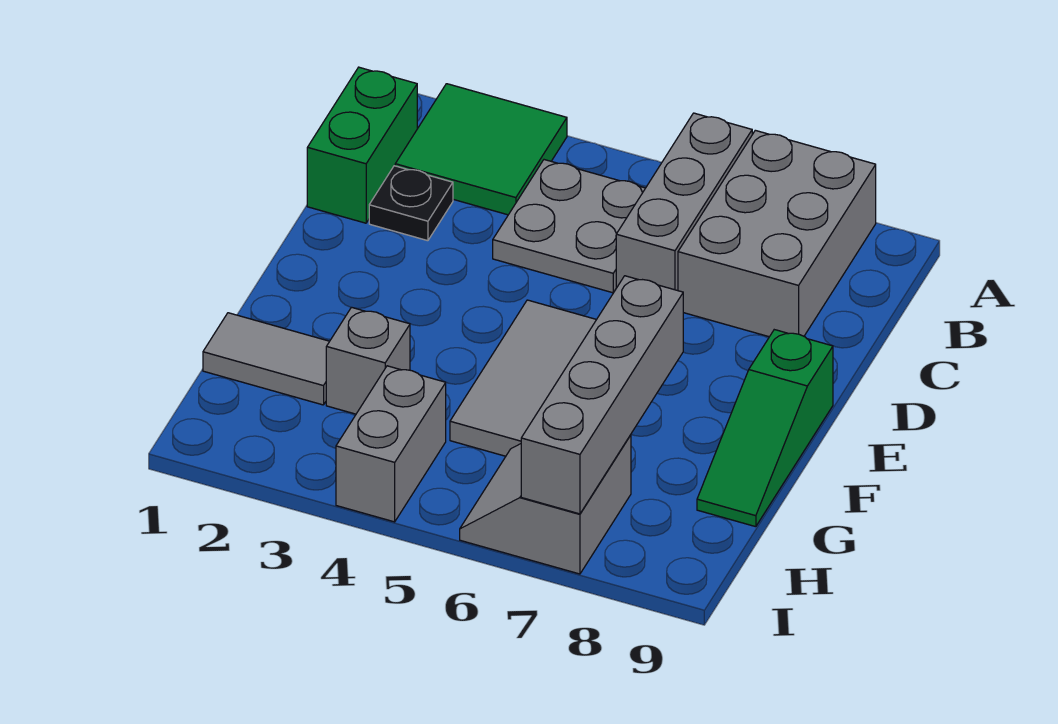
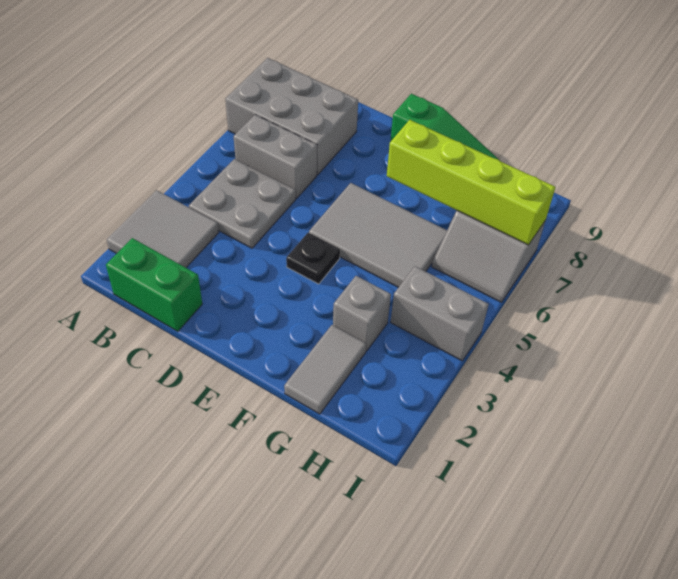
green 2x2 tile [395,84,567,215] -> grey 2x2 tile [107,190,219,268]
grey 1x3 brick [616,113,752,291] -> grey 1x2 brick [234,115,317,198]
black 1x1 plate [369,166,453,241] -> black 1x1 plate moved to [286,233,340,284]
grey 1x4 brick [521,276,683,514] -> lime 1x4 brick [387,120,555,245]

